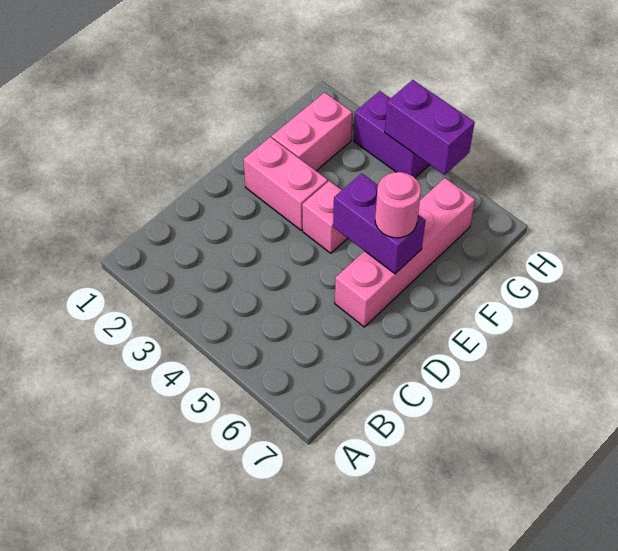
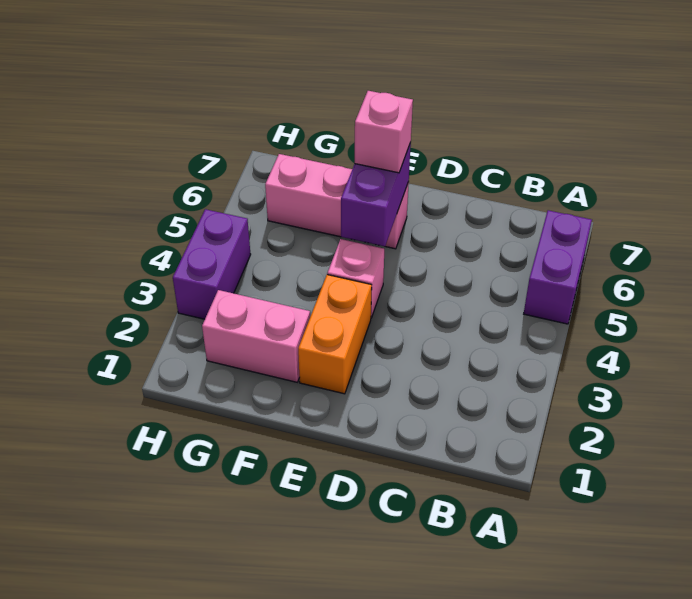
pink 1x4 brick [335,178,475,327] -> pink 1x3 brick [265,154,409,249]
pink 1x2 brick [244,137,328,230] -> orange 1x2 brick [298,275,372,394]
pink 1x1 round brick [375,172,421,238] -> pink 1x1 brick [355,91,413,173]
purple 1x2 brick [385,80,475,175] -> purple 1x2 brick moved to [524,210,592,324]

